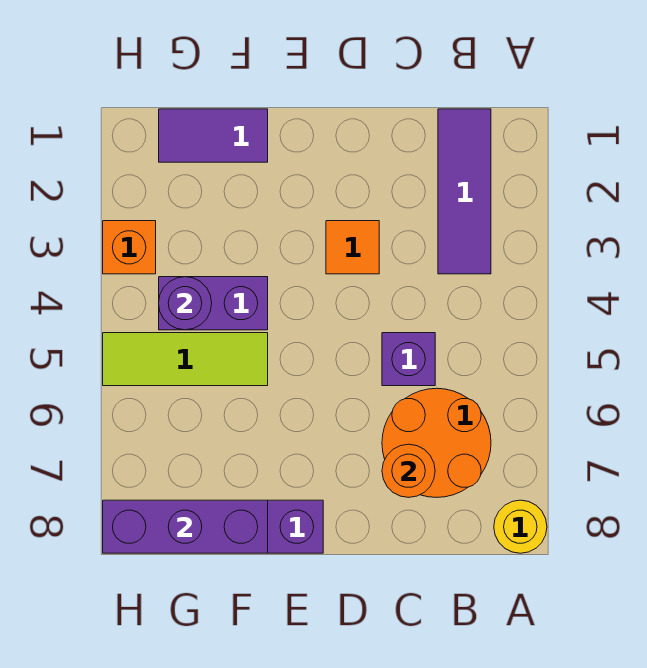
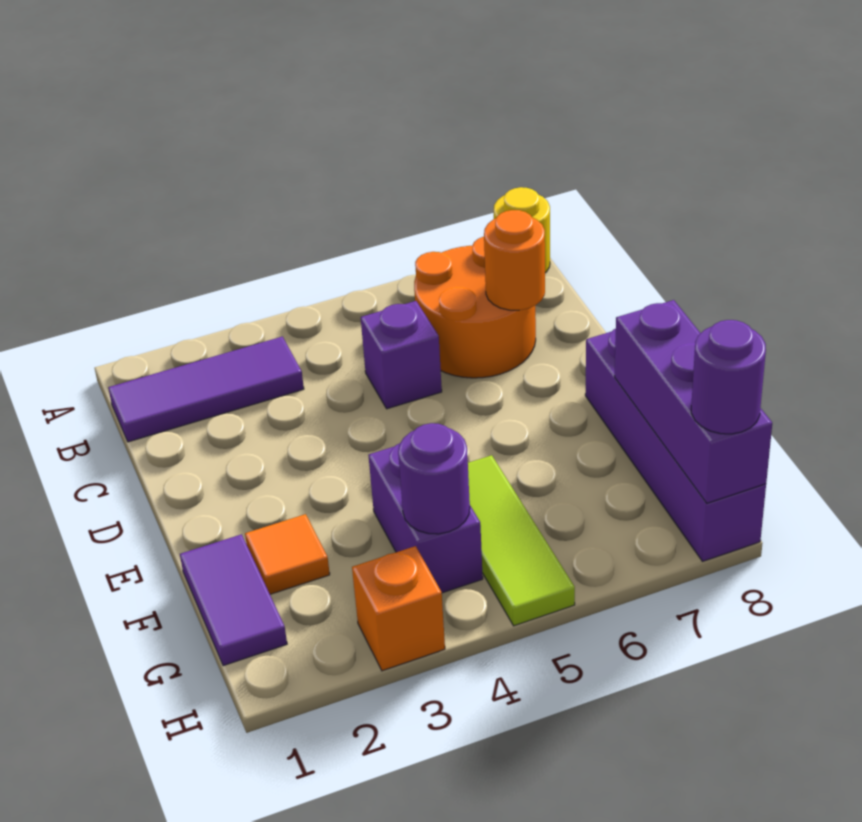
orange 1x1 tile [326,221,379,274] -> orange 1x1 tile moved to [245,514,330,594]
none -> purple 1x1 round brick [691,320,766,434]

